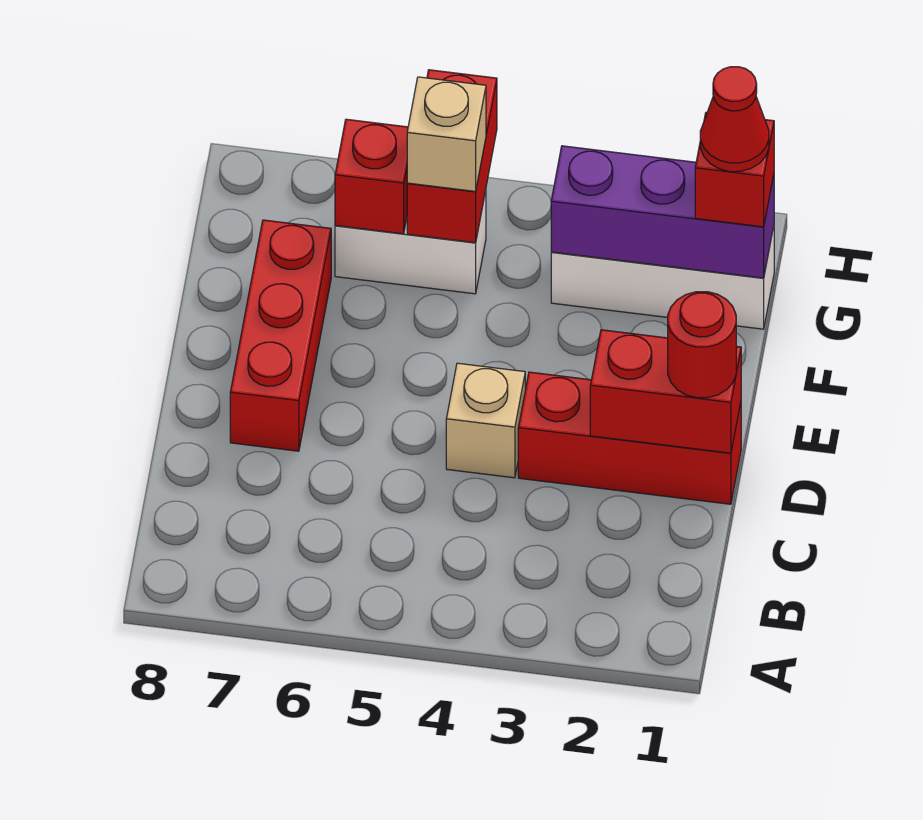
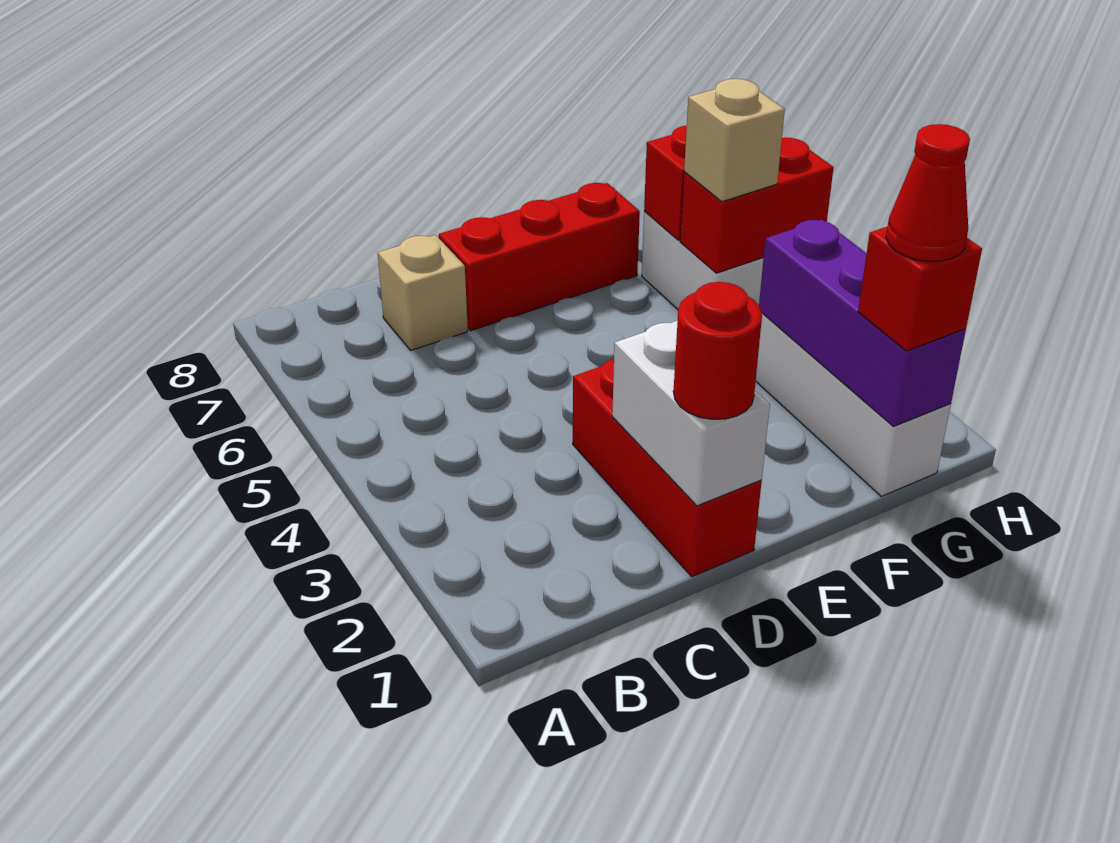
red 1x2 brick [590,330,741,453] -> white 1x2 brick [612,320,770,506]
tan 1x1 brick [446,363,525,478] -> tan 1x1 brick moved to [378,235,468,350]

